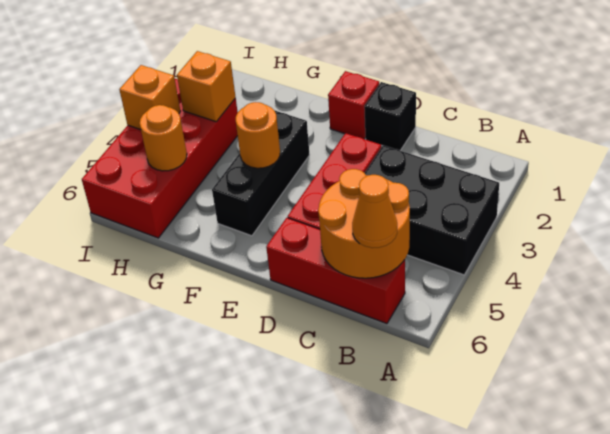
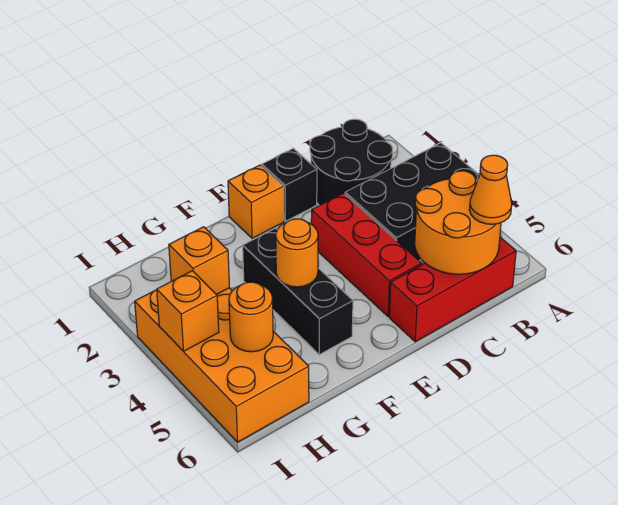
none -> black 2x2 round brick [310,119,393,205]
red 1x1 brick [328,71,379,139] -> orange 1x1 brick [228,165,284,238]
red 2x4 brick [82,79,238,238] -> orange 2x4 brick [135,288,309,442]

